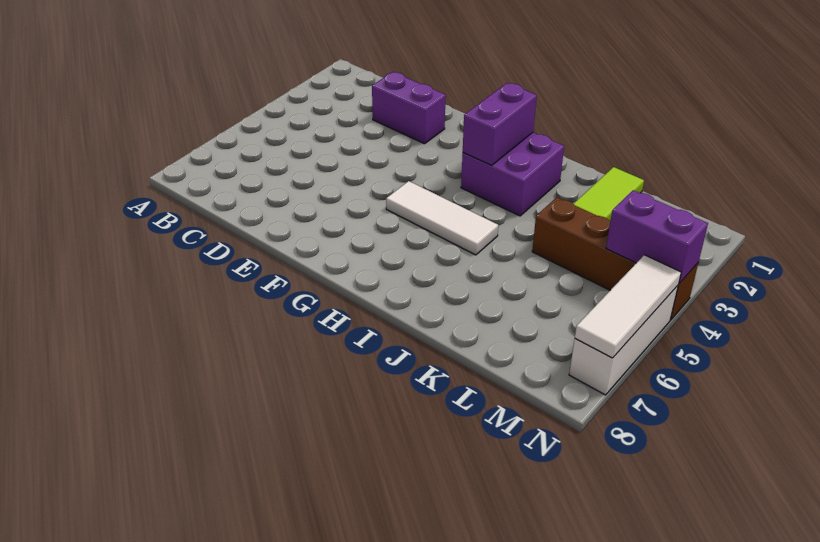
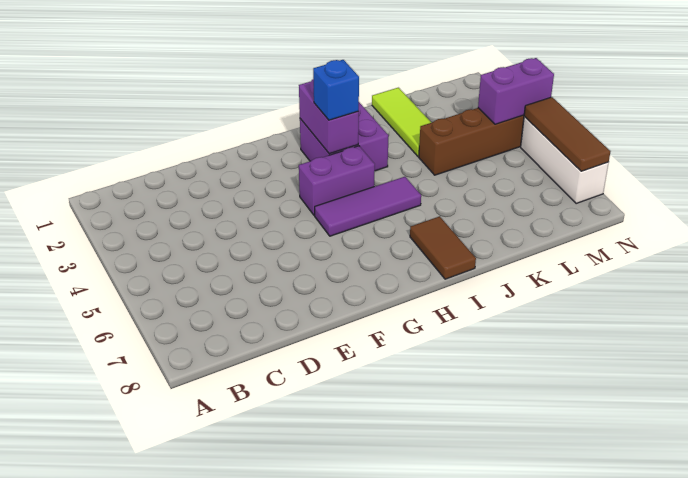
purple 1x2 brick [372,72,446,144] -> purple 1x2 brick moved to [299,146,375,216]
white 1x3 tile [386,181,498,255] -> purple 1x3 tile [315,177,421,236]
none -> blue 1x1 brick [313,60,359,120]
none -> brown 1x2 tile [410,216,476,279]
white 1x3 tile [575,255,681,358] -> brown 1x3 tile [524,97,610,171]

